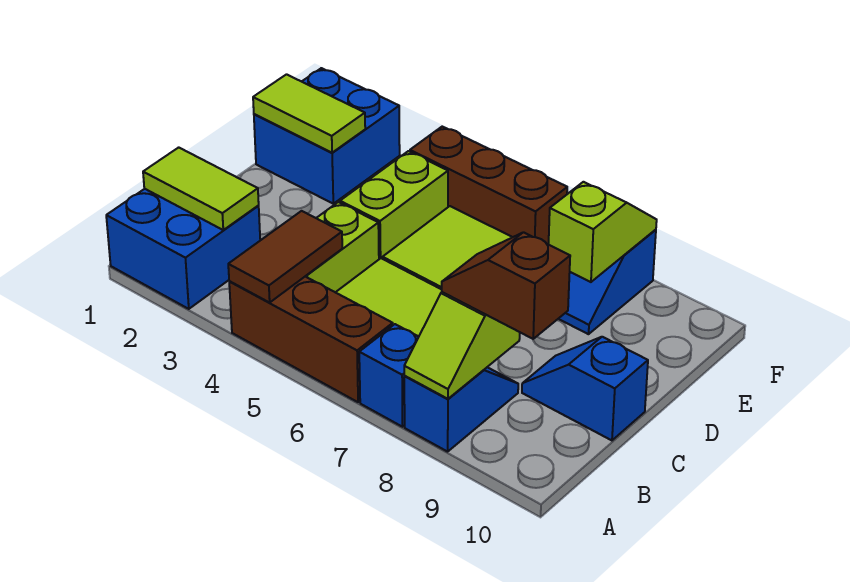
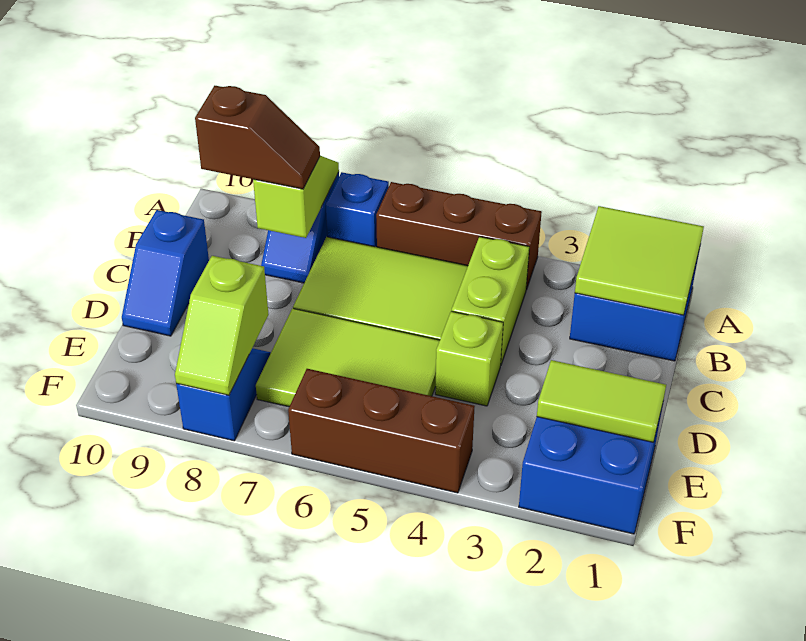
brown 1x2 tile [228,211,342,303] -> none
lime 1x2 tile [143,147,259,230] -> lime 2x2 tile [575,206,704,315]
blue 1x2 slope [522,337,648,440] -> blue 1x2 slope turned to [122,210,209,336]
lime 1x2 brick [340,151,448,259] -> lime 1x1 brick [435,311,503,406]

